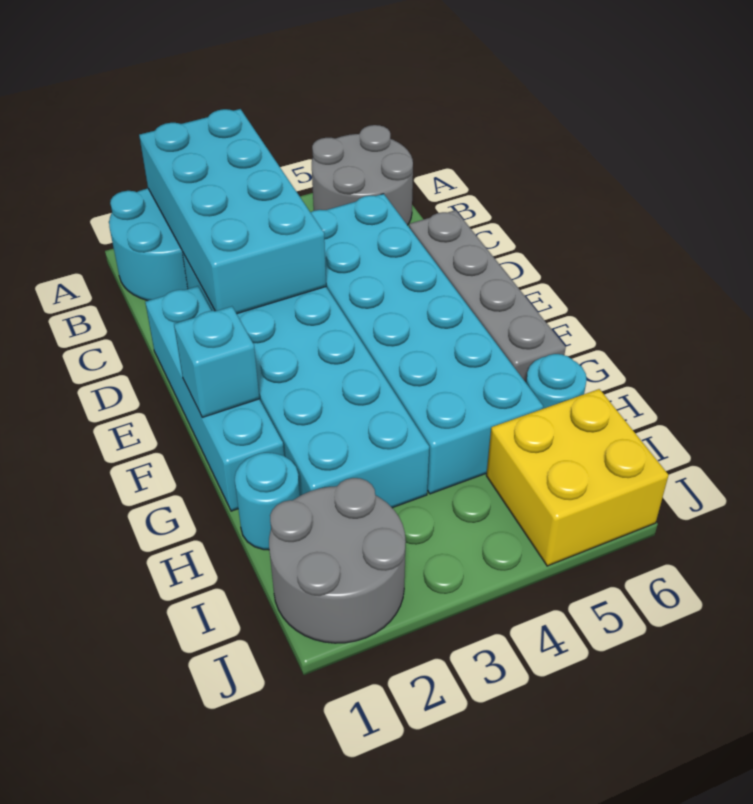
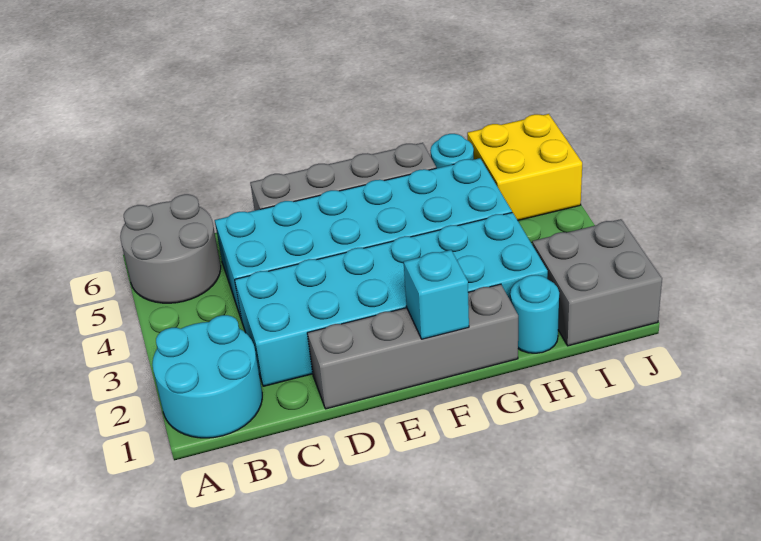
cyan 2x4 brick [139,109,326,314] -> none
cyan 1x4 brick [145,286,284,511] -> grey 1x4 brick [307,284,518,409]
grey 2x2 round brick [269,478,406,643] -> grey 2x2 brick [532,219,662,346]

